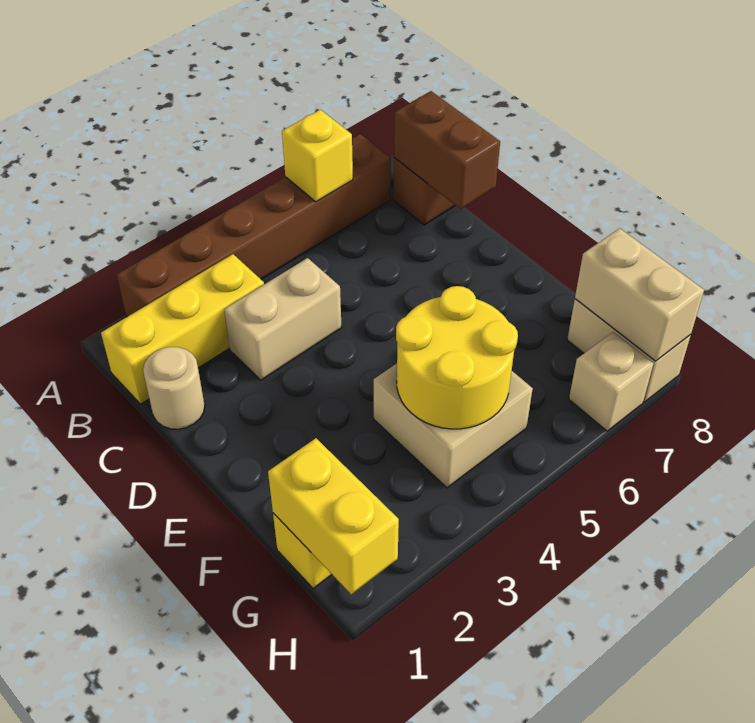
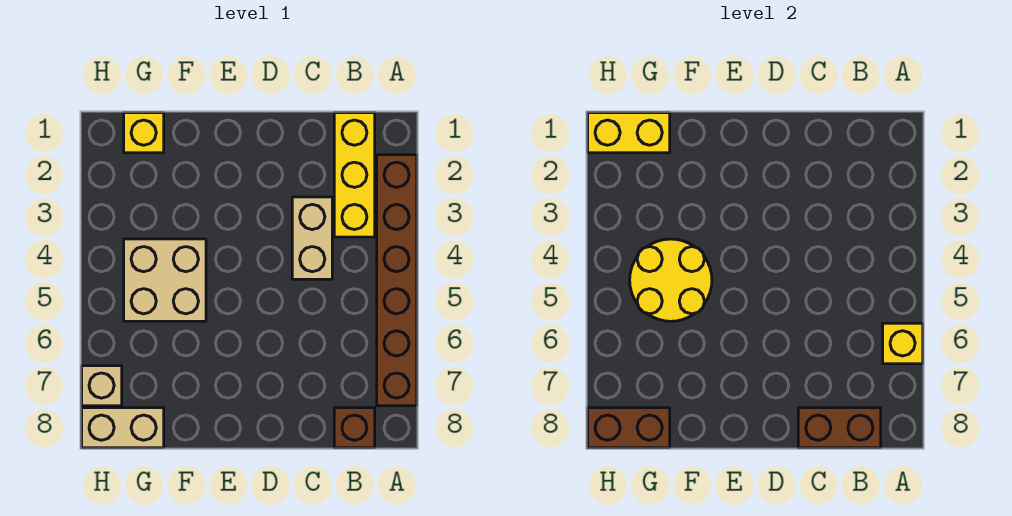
tan 1x1 round brick [143,347,205,429] -> none
tan 1x2 brick [575,228,704,361] -> brown 1x2 brick [588,408,670,448]

